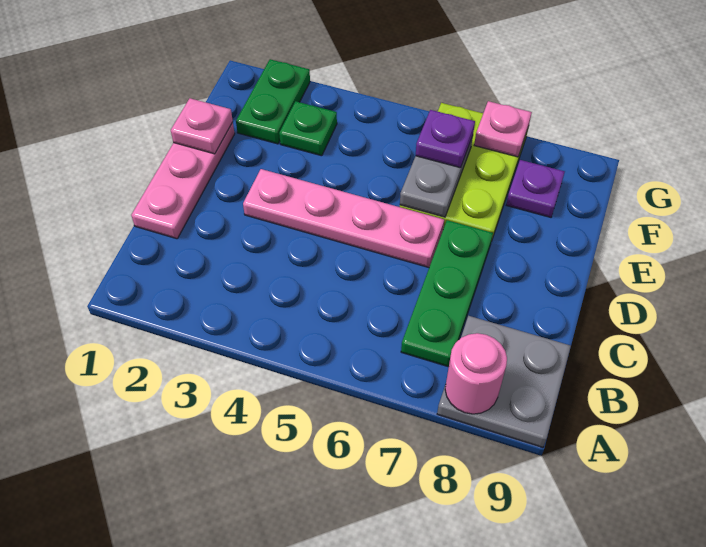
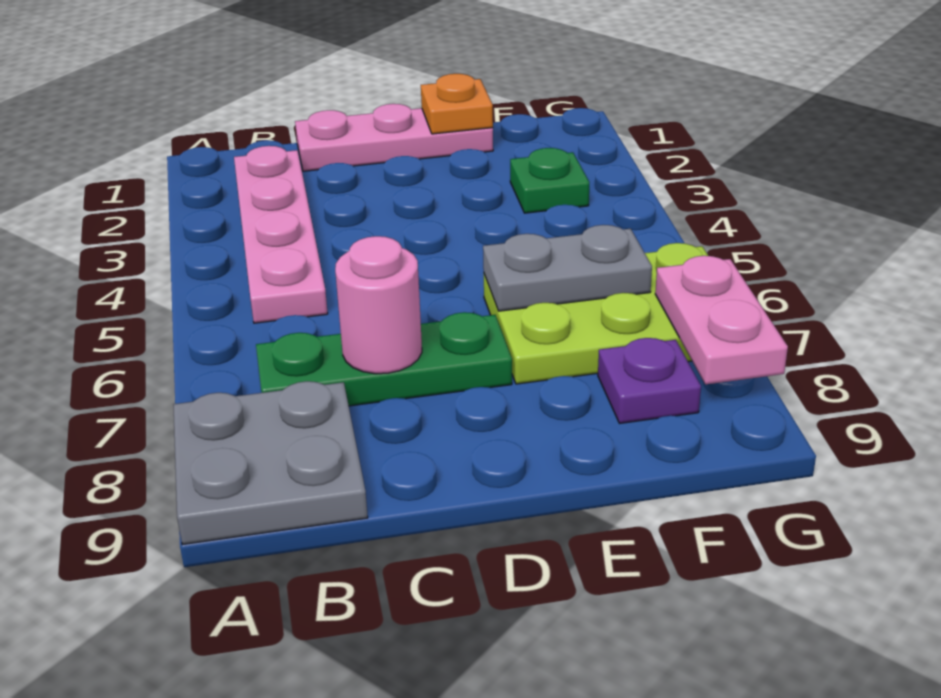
pink 1x1 round brick [445,333,507,414] -> pink 1x1 round brick moved to [335,236,422,374]
pink 1x4 plate [243,169,444,267] -> pink 1x4 plate moved to [234,146,328,323]
pink 1x1 plate [171,98,233,154] -> orange 1x1 plate [421,74,493,134]
green 1x2 plate [236,59,310,144] -> none
purple 1x1 plate [416,110,475,168] -> none
pink 1x1 plate [474,101,532,157] -> pink 1x2 plate [655,256,788,384]

